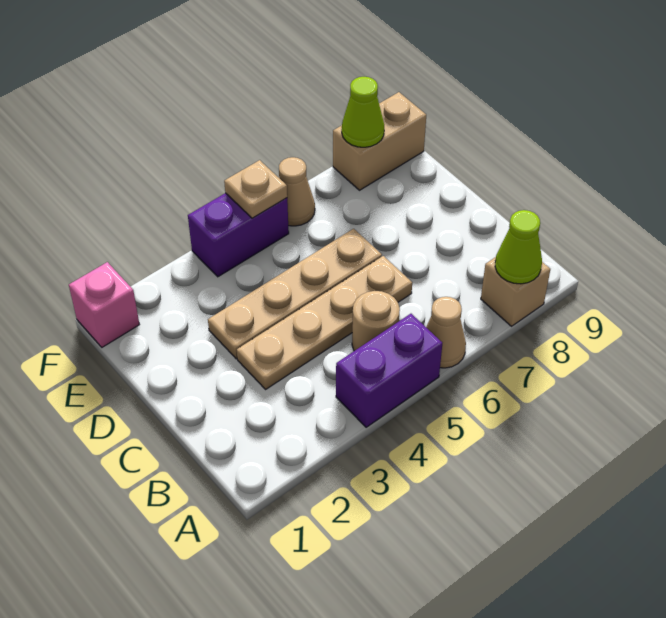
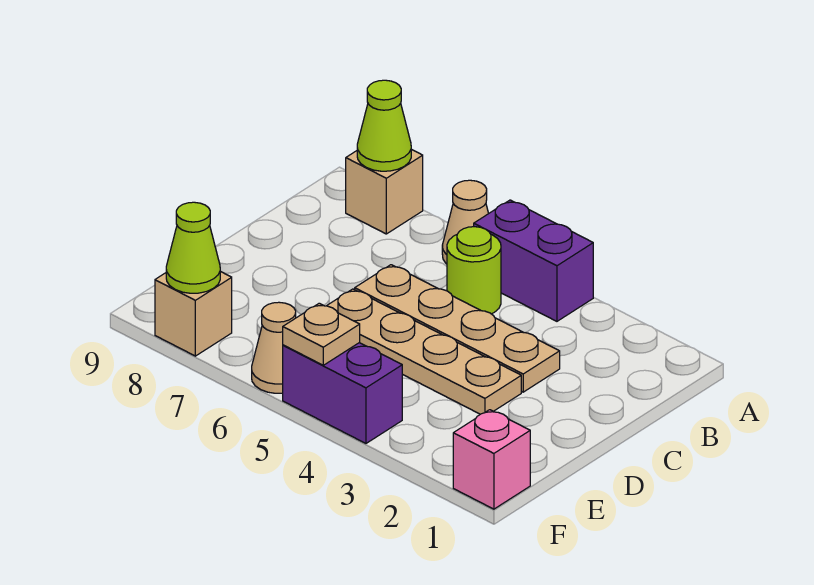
tan 1x1 round brick [352,291,400,351] -> lime 1x1 round brick [447,227,501,314]
tan 1x2 brick [333,92,426,190] -> tan 1x1 brick [155,271,232,356]

